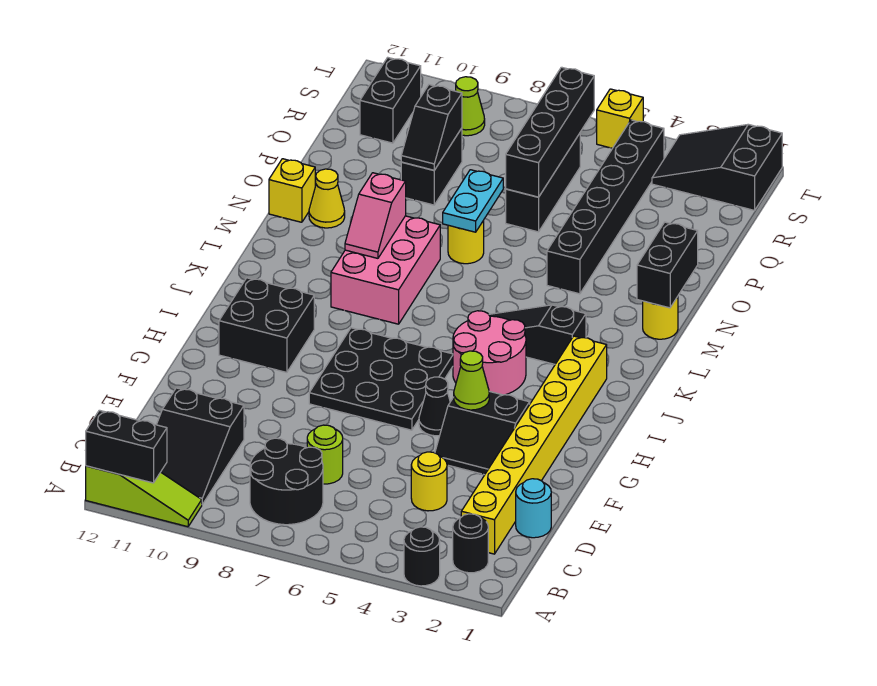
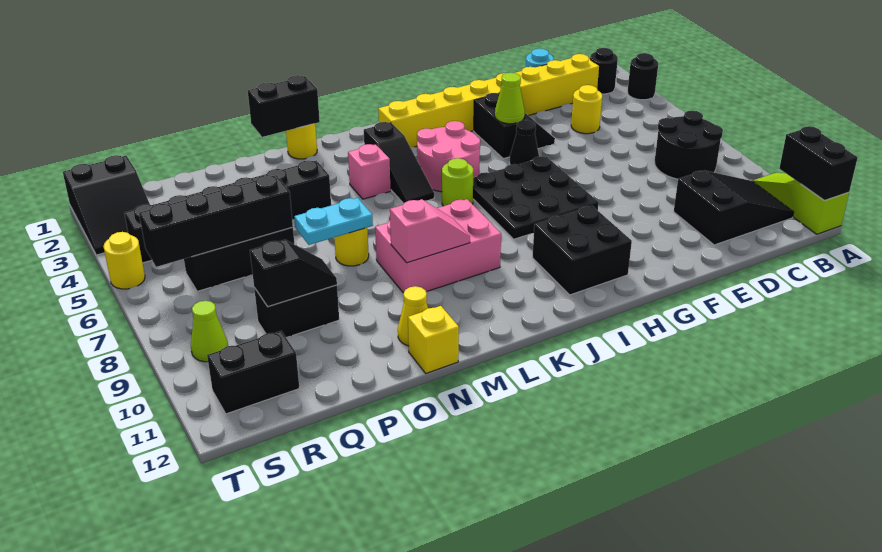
lime 1x1 round brick [307,425,343,484] -> lime 1x1 round brick moved to [442,158,473,206]
none -> pink 1x1 brick [348,144,391,199]
yellow 1x1 brick [597,89,643,148] -> yellow 1x1 round brick [103,232,145,289]

